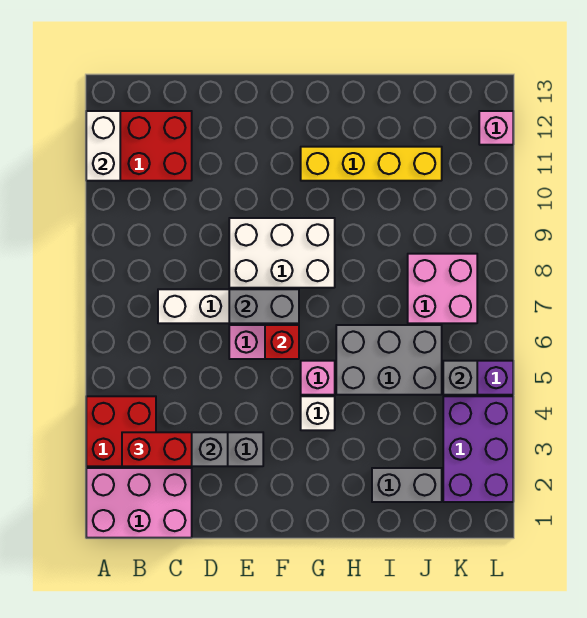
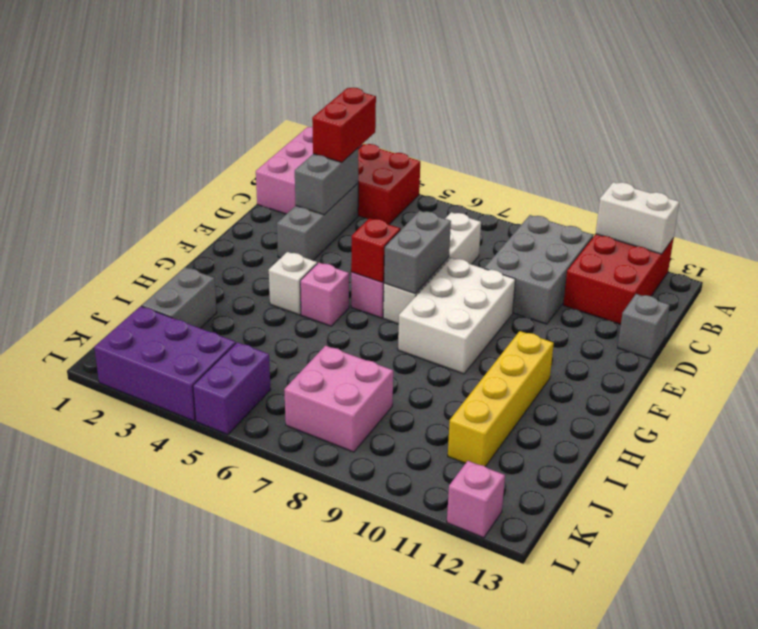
grey 2x3 brick [336,325,442,395] -> grey 2x3 brick moved to [484,215,593,324]
grey 1x1 brick [443,361,477,395] -> grey 1x1 brick moved to [618,294,670,359]

